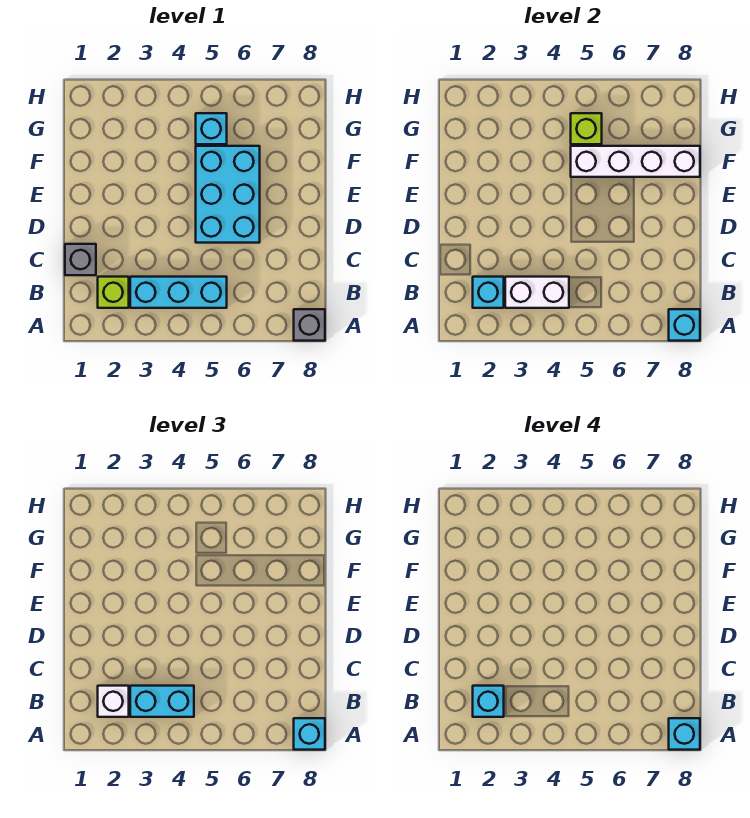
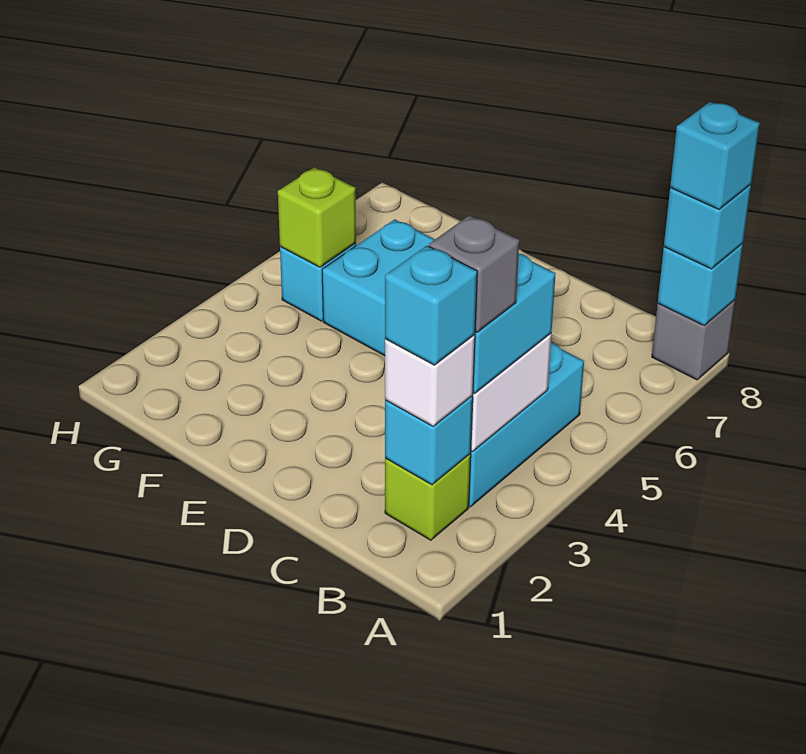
grey 1x1 brick [65,244,96,275] -> grey 1x1 brick moved to [429,215,519,332]
white 1x4 brick [571,146,700,177] -> none

